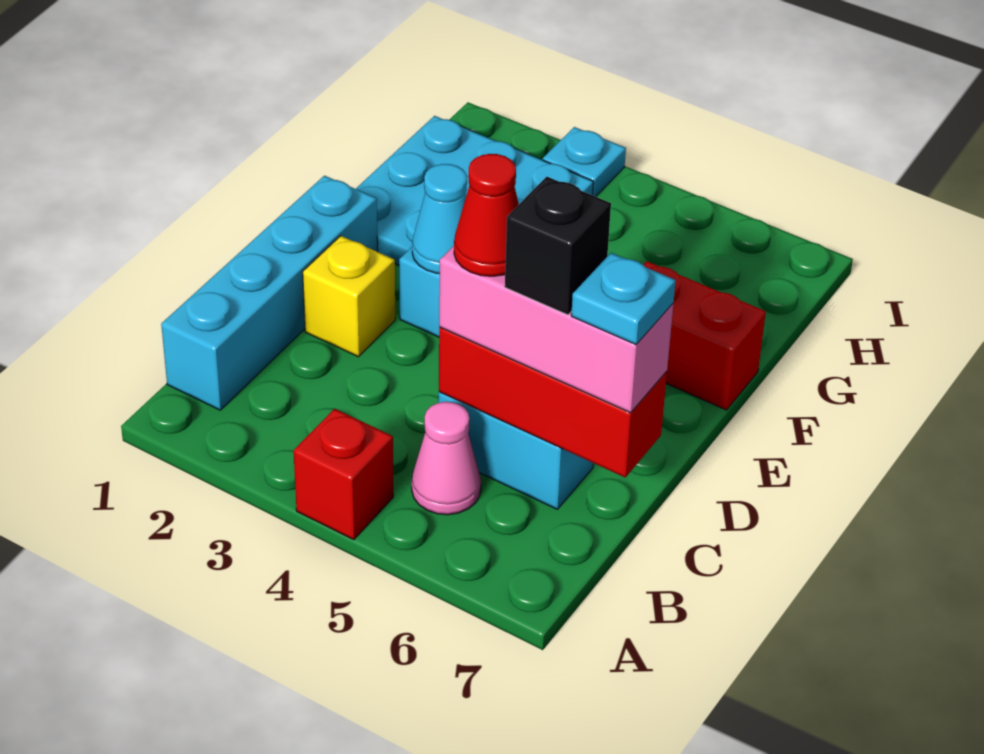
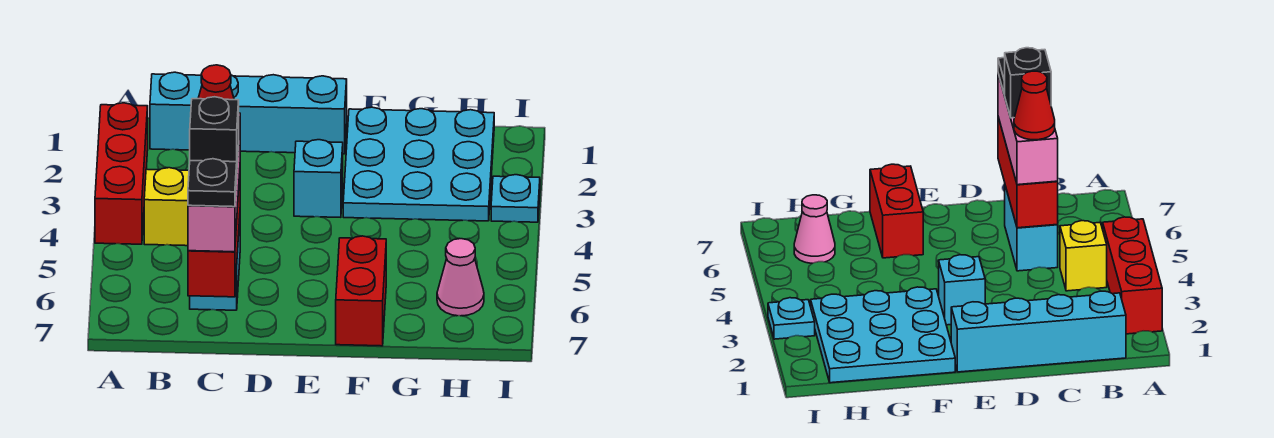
red 1x1 brick [294,409,393,540] -> red 1x3 brick [95,103,148,244]
pink 1x1 cone [412,402,481,515] -> pink 1x1 cone moved to [437,239,484,316]
cyan 1x1 plate [571,253,676,345] -> black 1x1 plate [188,159,237,207]
yellow 1x1 brick [303,236,395,357] -> yellow 1x1 brick moved to [144,168,189,246]
cyan 1x1 cone [412,164,467,273] -> none

